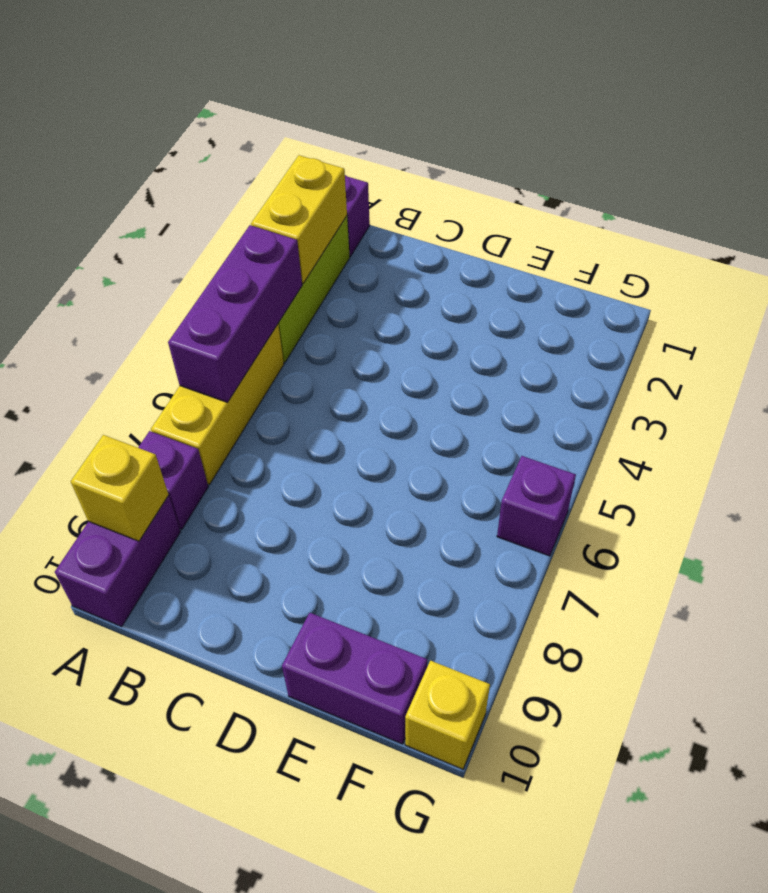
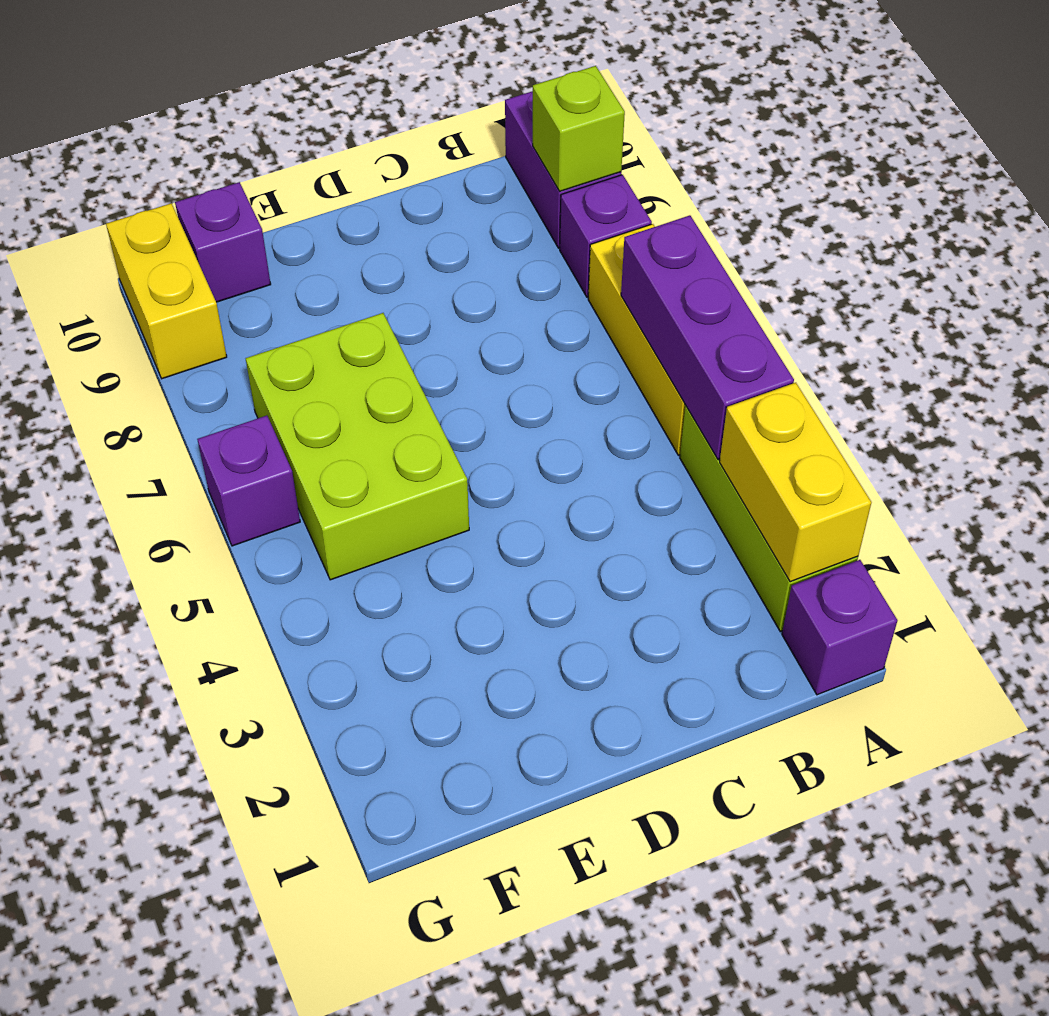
yellow 1x1 brick [71,435,169,541] -> lime 1x1 brick [533,66,625,191]
none -> lime 2x3 brick [246,313,469,580]
purple 1x2 brick [282,613,427,744] -> purple 1x1 brick [175,182,271,302]
yellow 1x1 brick [405,661,490,769] -> yellow 1x2 brick [106,203,227,379]

